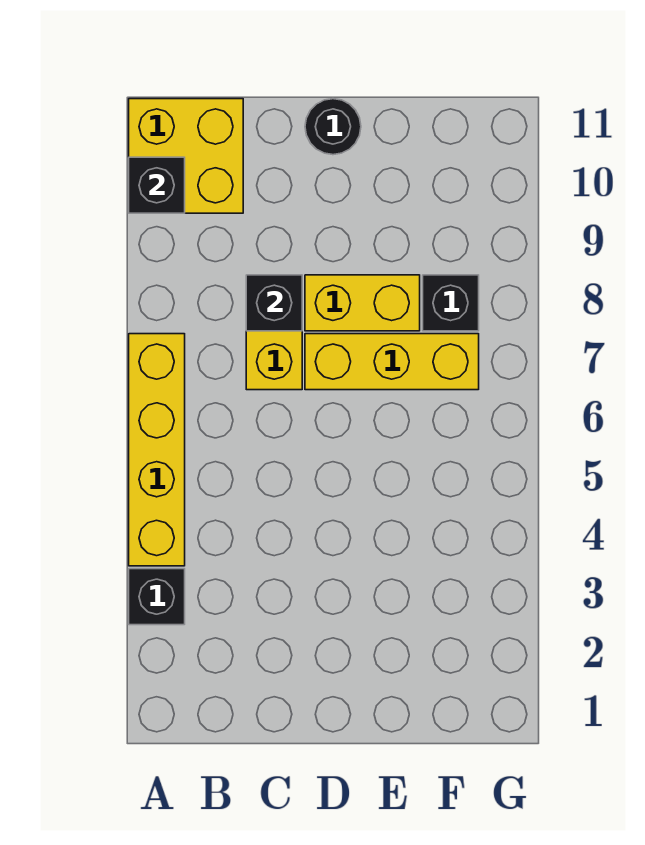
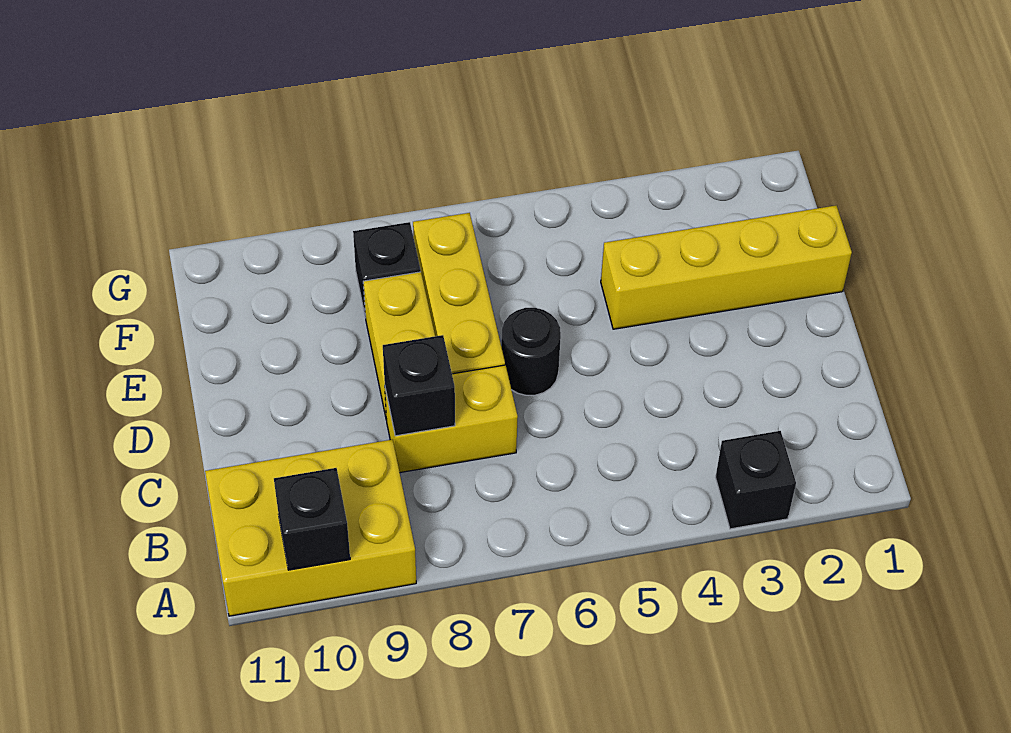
yellow 1x4 brick [129,334,185,566] -> yellow 1x4 brick moved to [601,206,852,329]
yellow 2x2 brick [129,99,243,213] -> yellow 2x3 brick [205,440,416,616]
black 1x1 round brick [305,99,361,155] -> black 1x1 round brick moved to [501,308,561,395]

